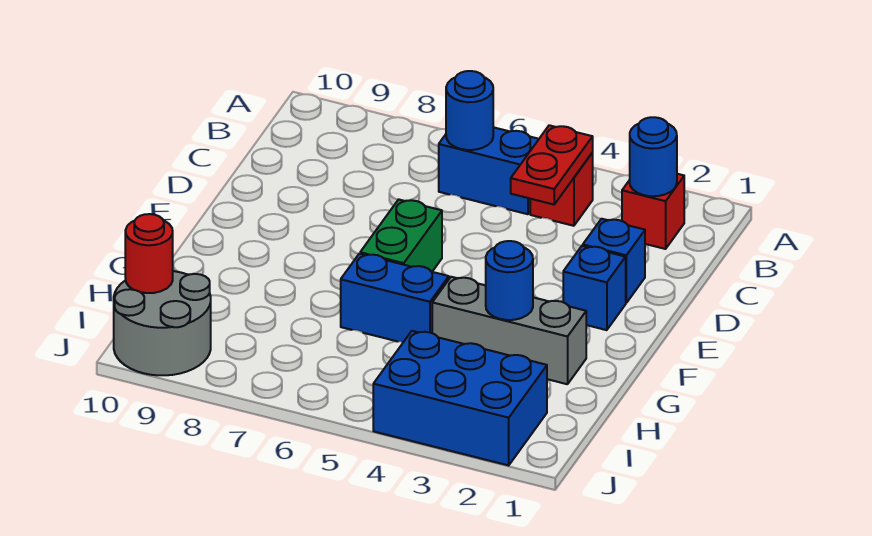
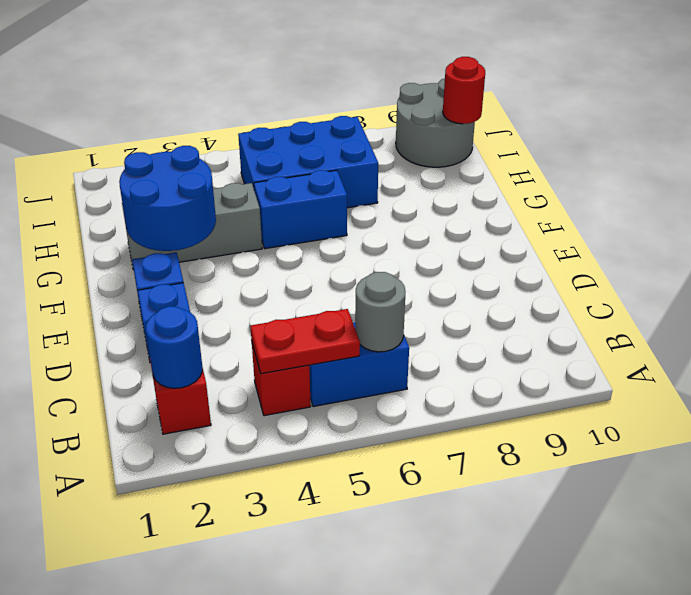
red 1x2 plate [511,125,593,204] -> red 1x2 plate turned to [250,309,360,374]
blue 1x1 round brick [446,71,493,150] -> grey 1x1 round brick [355,272,406,352]
green 1x2 brick [360,199,442,272] -> none
blue 1x1 round brick [486,241,533,320] -> blue 2x2 round brick [119,146,216,251]
blue 2x3 brick [373,331,547,465] -> blue 2x3 brick moved to [238,116,378,208]

